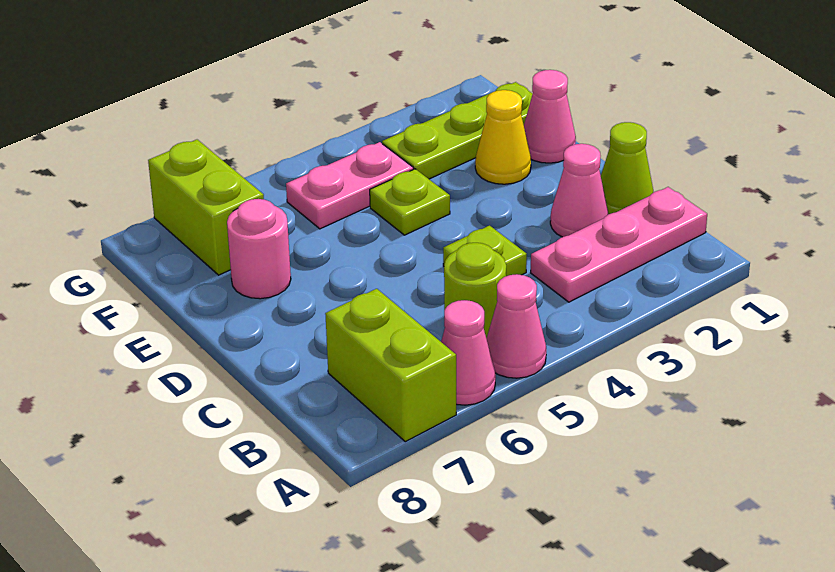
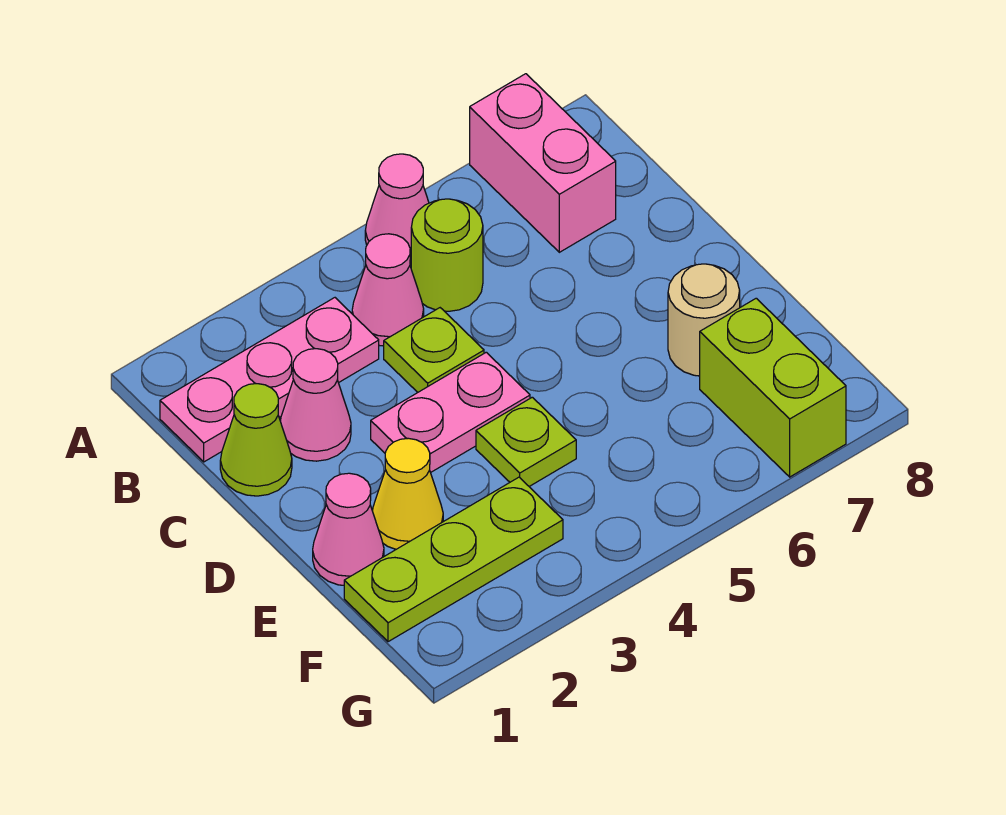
pink 1x1 cone [441,300,496,405] -> pink 1x1 cone moved to [352,234,424,346]
lime 1x2 brick [325,289,456,442] -> pink 1x2 brick [470,74,616,252]
pink 1x1 round brick [227,199,291,299] -> tan 1x1 round brick [668,264,740,376]
pink 1x2 plate [286,142,414,229] -> pink 1x2 plate moved to [371,352,530,473]

